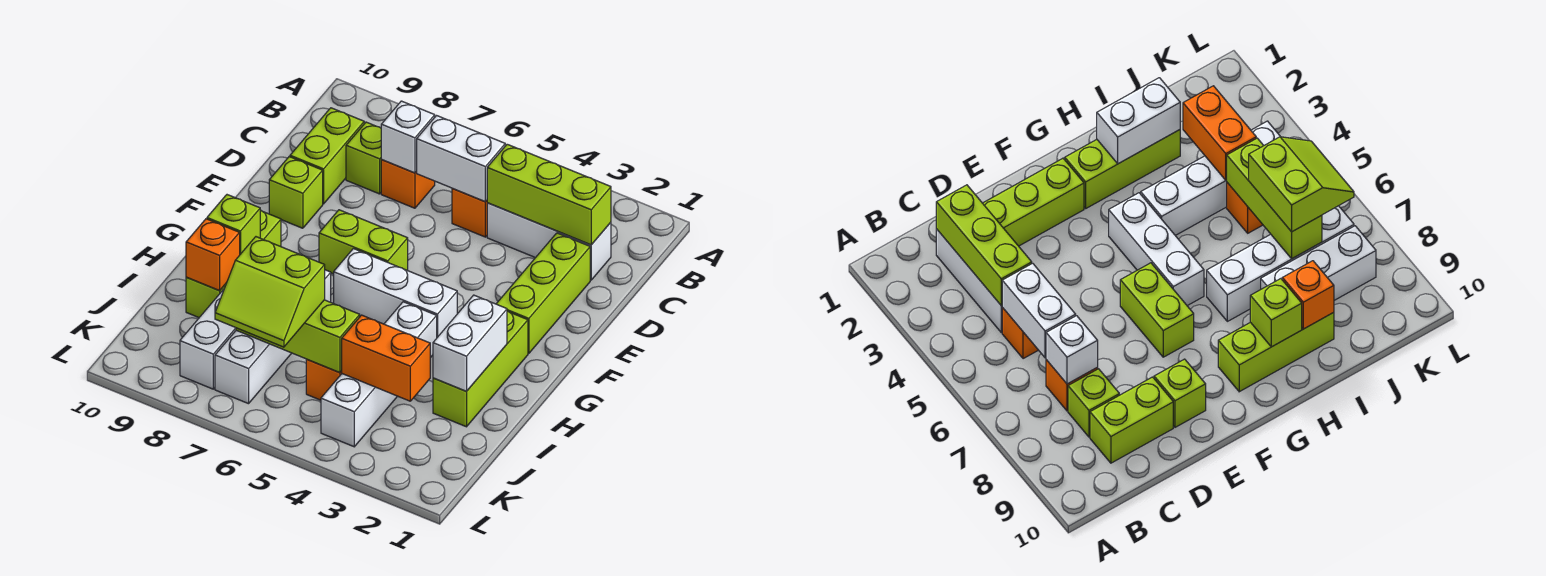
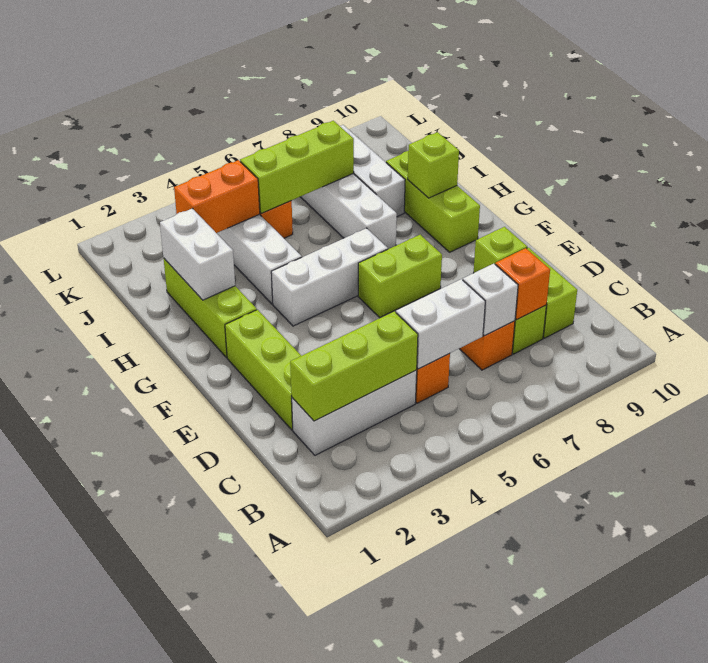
orange 1x1 brick [186,219,240,291] -> orange 1x1 brick moved to [495,248,550,320]
lime 2x2 slope [215,237,325,347] -> none

